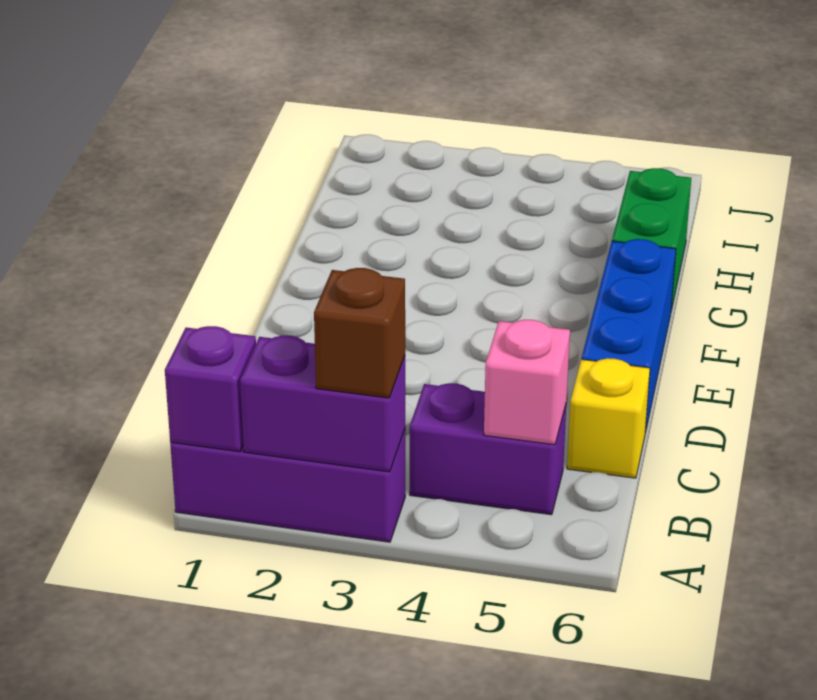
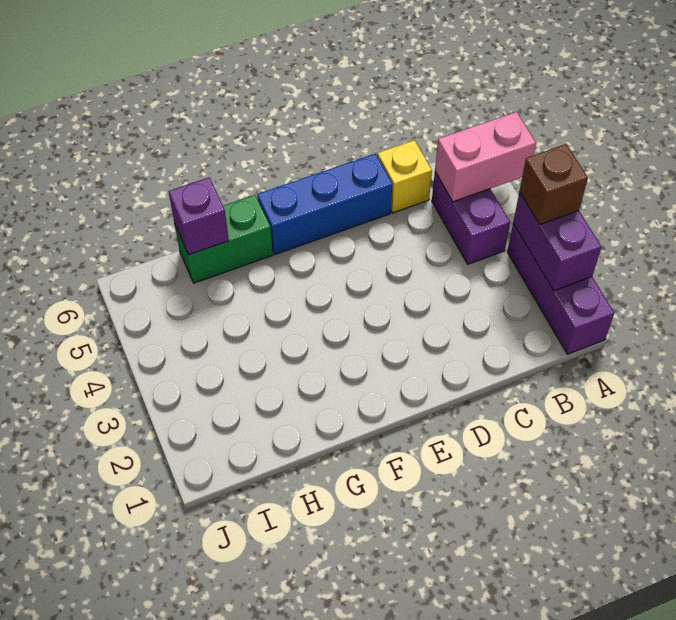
purple 1x1 brick [165,326,256,452] -> purple 1x1 brick moved to [168,177,229,255]
pink 1x1 brick [484,320,570,445] -> pink 1x2 brick [435,112,536,202]

